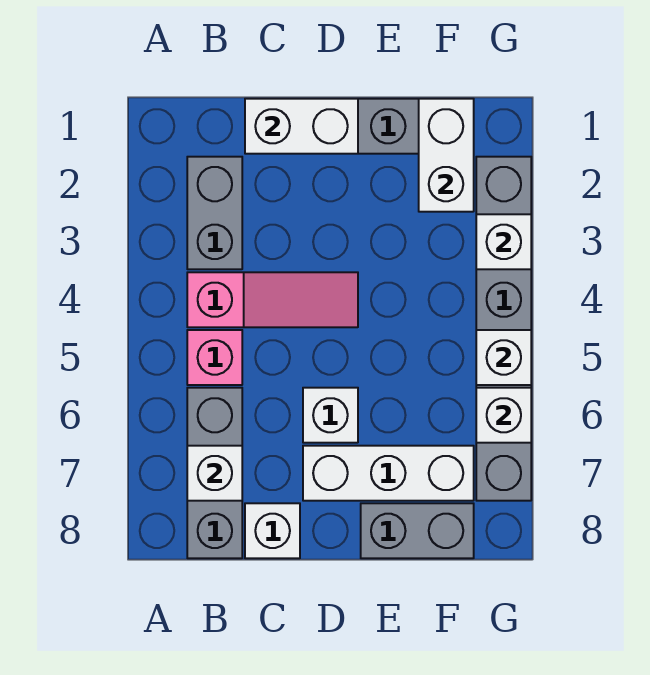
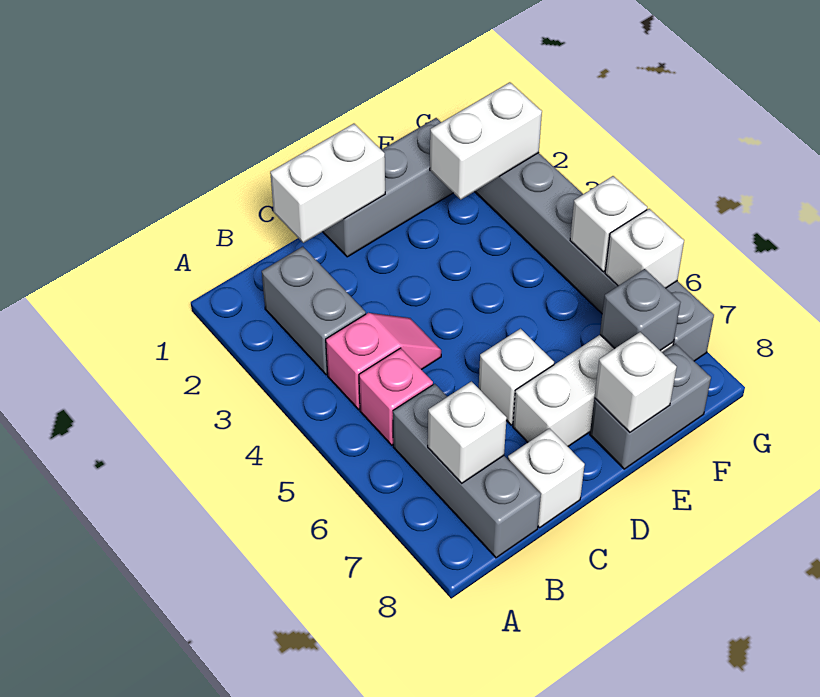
pink 1x3 slope [187,272,358,327] -> pink 1x2 slope [326,313,441,410]
white 1x2 brick [419,99,474,212] -> white 1x2 brick turned to [430,82,542,200]
none -> grey 1x1 brick [600,269,681,351]
white 1x1 brick [476,214,531,269] -> white 1x1 brick moved to [594,332,677,432]

